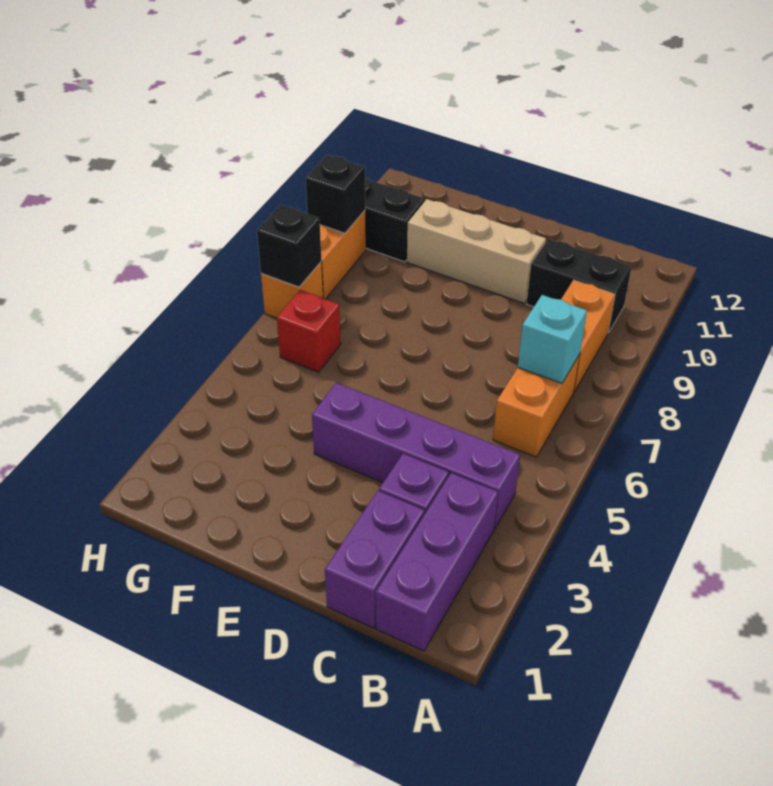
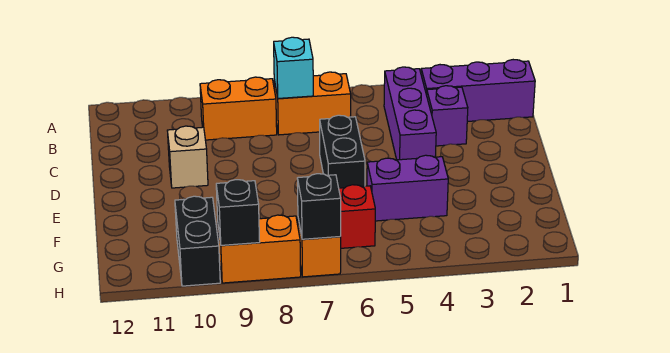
purple 1x4 brick [312,383,520,529] -> purple 1x3 brick [384,67,436,160]
black 1x2 brick [526,239,632,333] -> black 1x2 brick moved to [320,115,365,188]
purple 1x2 brick [325,491,425,628] -> purple 1x2 brick moved to [367,155,448,221]
tan 1x3 brick [407,199,546,303] -> tan 1x1 brick [167,126,208,188]

